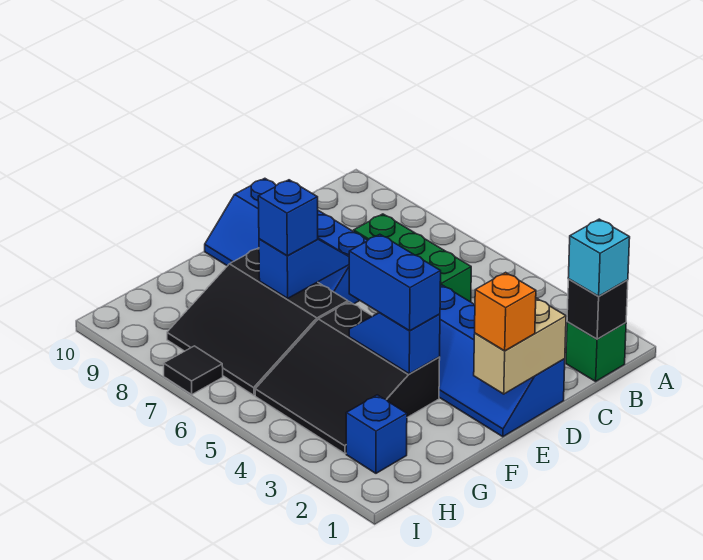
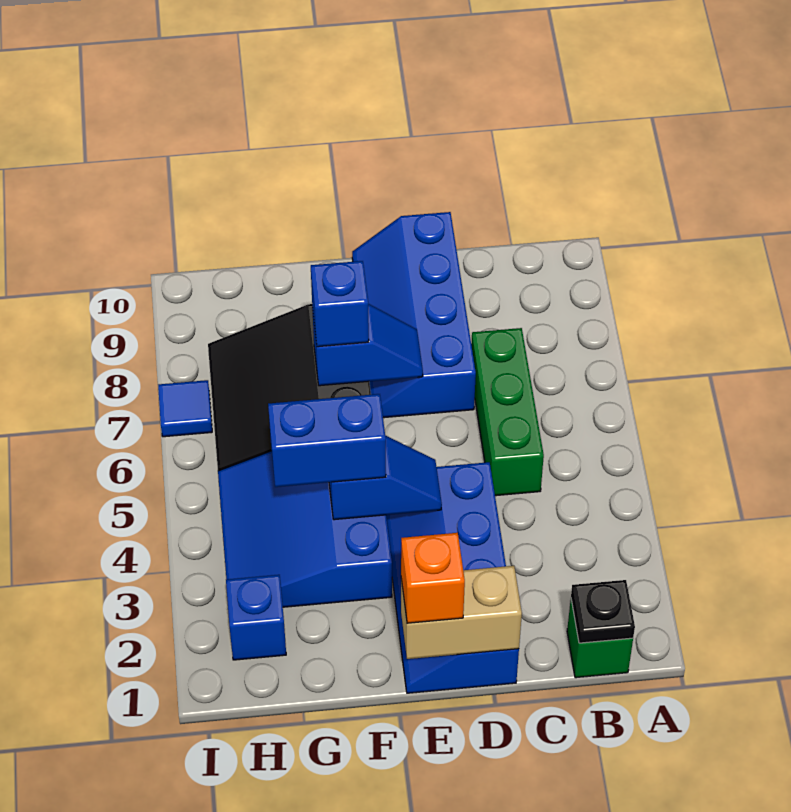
black 1x1 brick [567,279,628,339] -> black 1x1 plate [571,580,635,643]
cyan 1x1 brick [568,219,630,296] -> none
black 3x3 slope [255,302,440,454] -> blue 3x3 slope [218,451,392,607]
blue 1x2 slope [349,313,440,374] -> blue 1x2 slope turned to [329,435,442,520]
blue 1x2 brick [349,234,441,331] -> blue 1x2 brick turned to [268,394,386,487]
black 1x1 tile [163,346,223,394] -> blue 1x1 tile [158,380,212,437]

